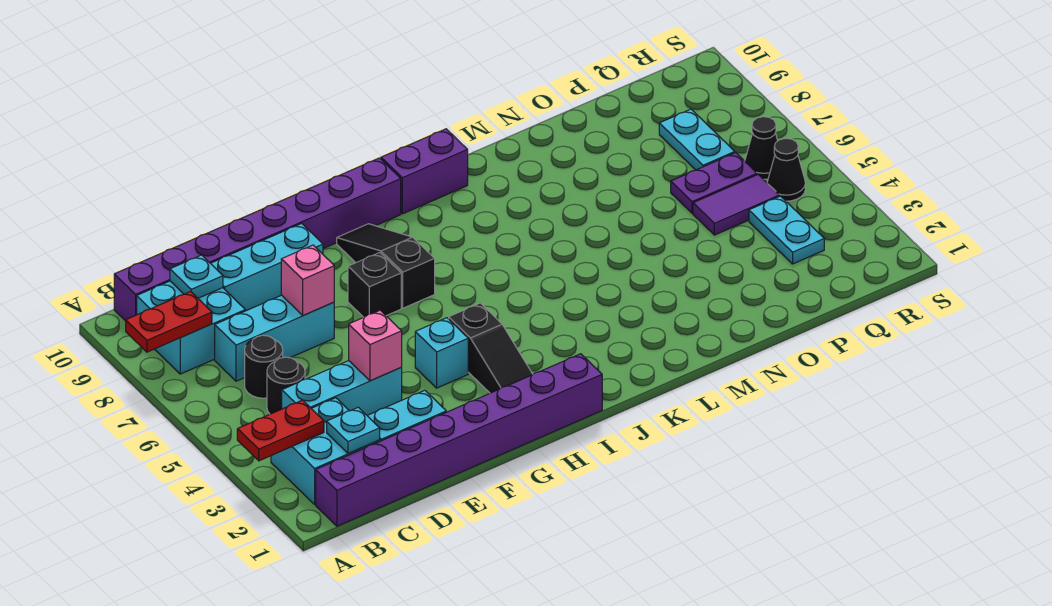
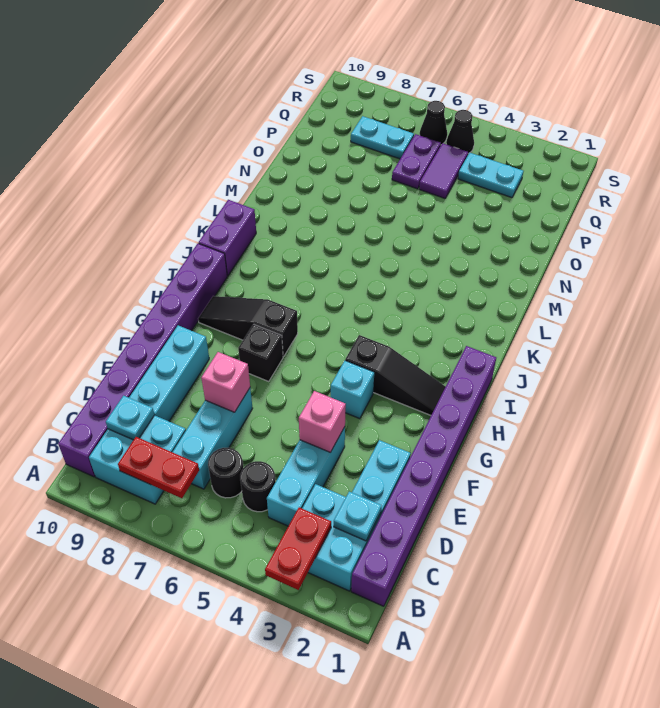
red 1x2 plate [126,291,212,352] -> red 1x2 plate turned to [118,437,199,498]

